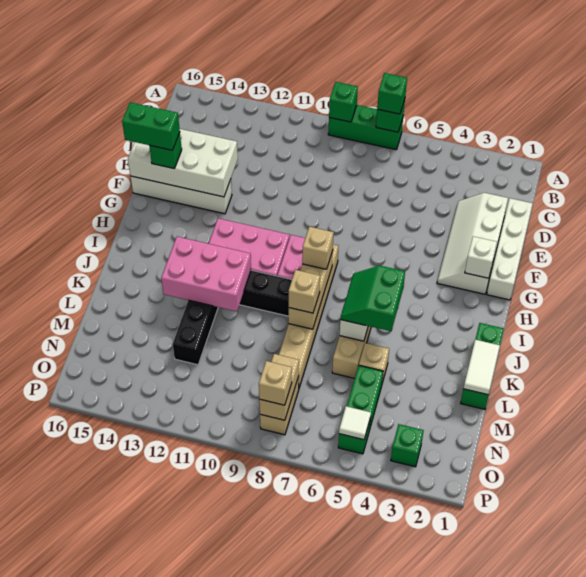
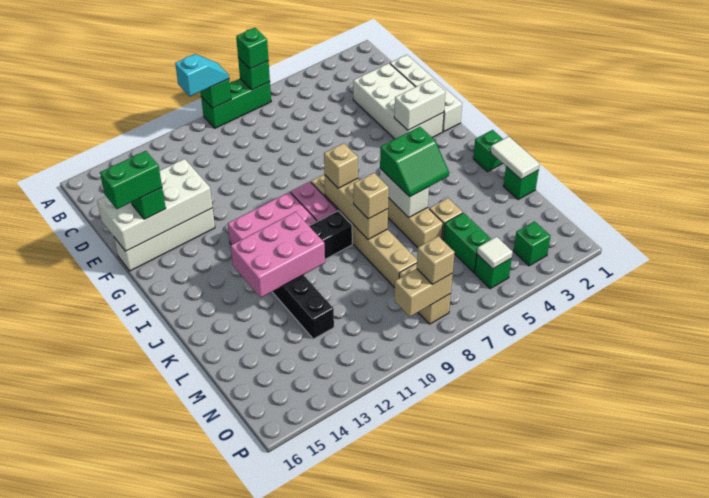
none -> cyan 1x2 slope [175,54,229,96]
white 2x4 slope [437,193,508,294] -> white 2x4 brick [353,63,444,139]
white 1x1 brick [465,236,497,278] -> white 1x2 brick [394,79,446,130]
green 2x2 slope [340,266,405,331] -> green 2x2 slope turned to [380,127,449,197]
tan 1x2 brick [259,354,299,420] -> tan 1x2 brick turned to [394,269,453,317]

